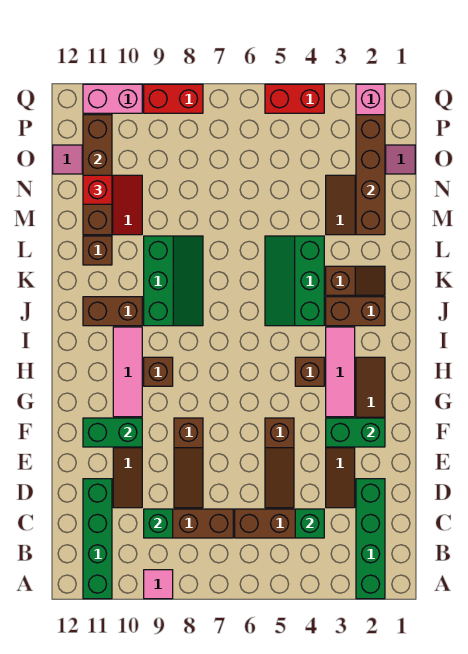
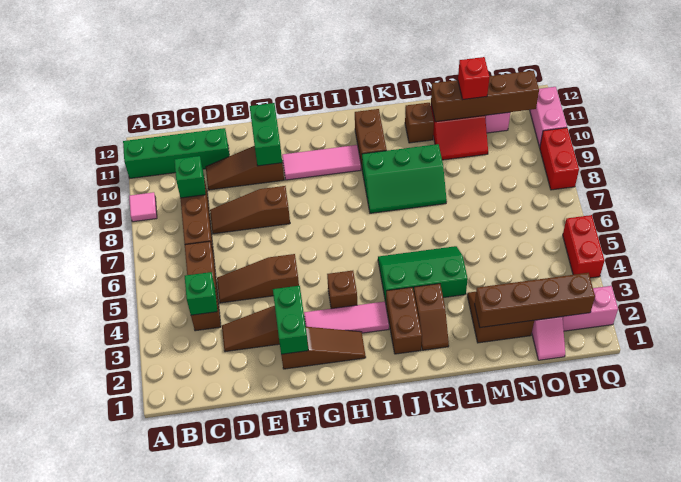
green 1x4 brick [356,479,385,599] -> none
brown 1x1 brick [144,357,173,386] -> none

